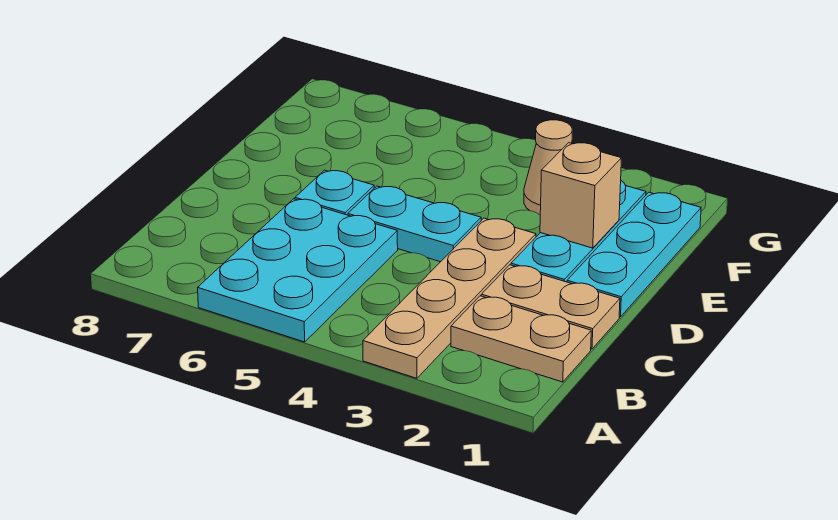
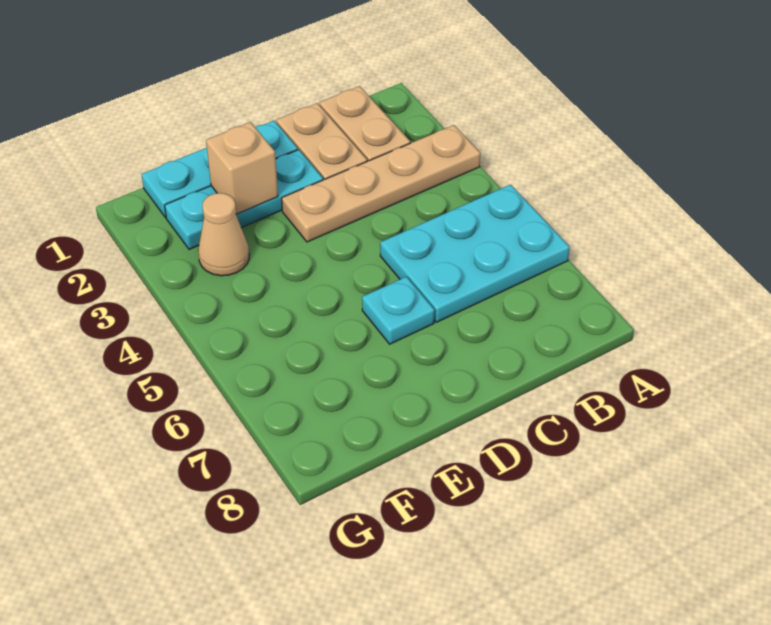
cyan 1x2 plate [348,186,481,262] -> none

